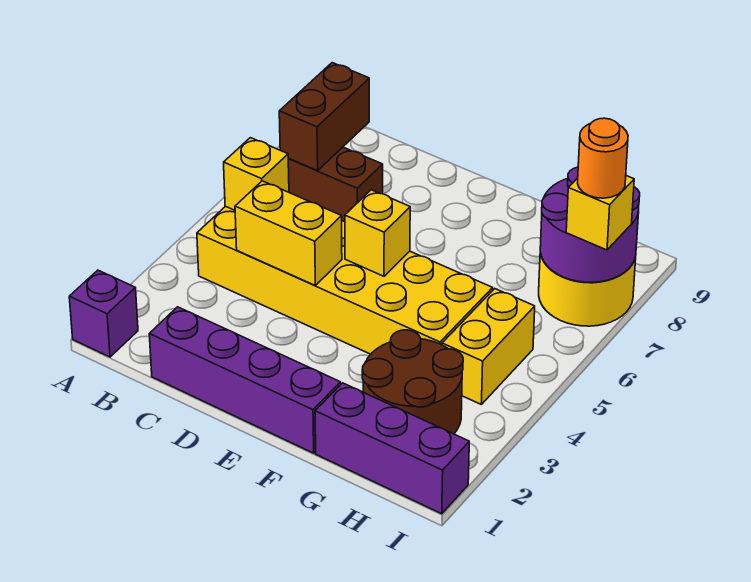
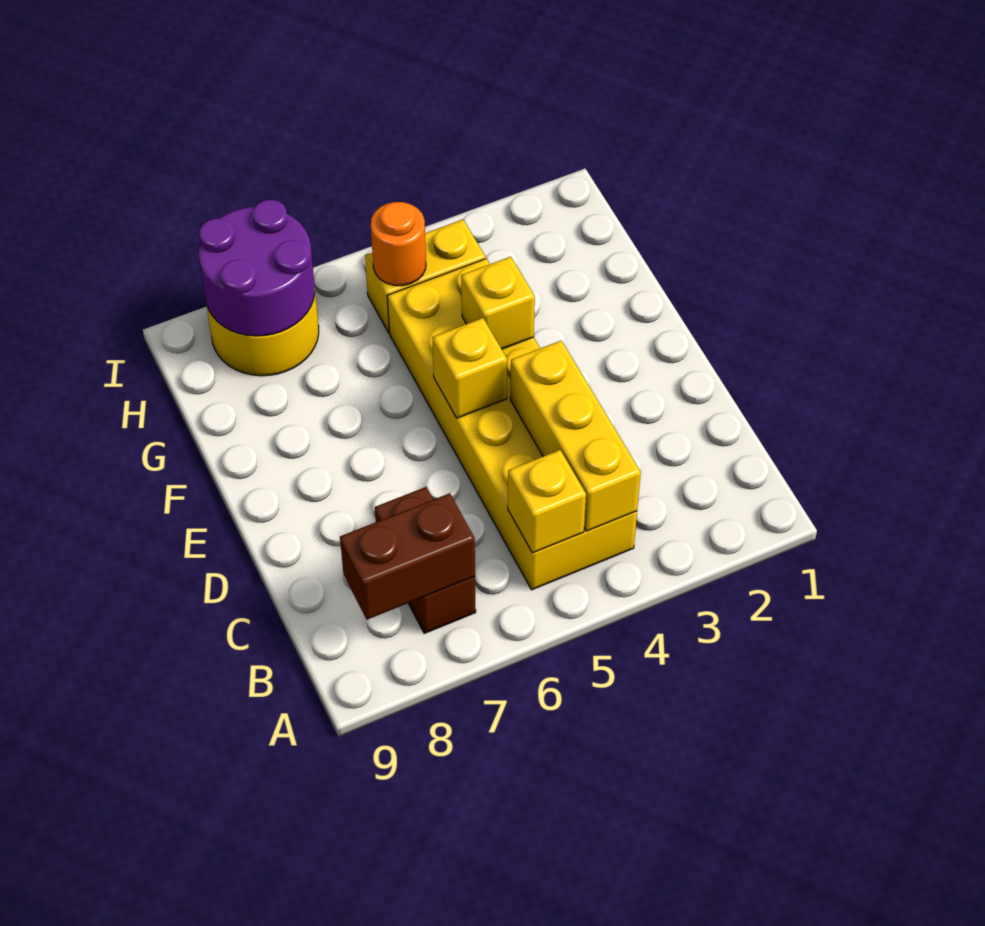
purple 1x1 brick [69,270,138,357] -> none
purple 1x4 brick [149,307,341,453] -> none
yellow 1x2 brick [235,181,342,285] -> yellow 1x3 brick [510,341,641,531]
purple 1x3 brick [315,383,469,514] -> none
brown 2x2 round brick [362,330,463,434] -> none
yellow 1x1 brick [566,176,634,250] -> yellow 1x1 brick moved to [461,257,535,349]
orange 1x1 round brick [578,118,628,198] -> orange 1x1 round brick moved to [371,202,426,286]

